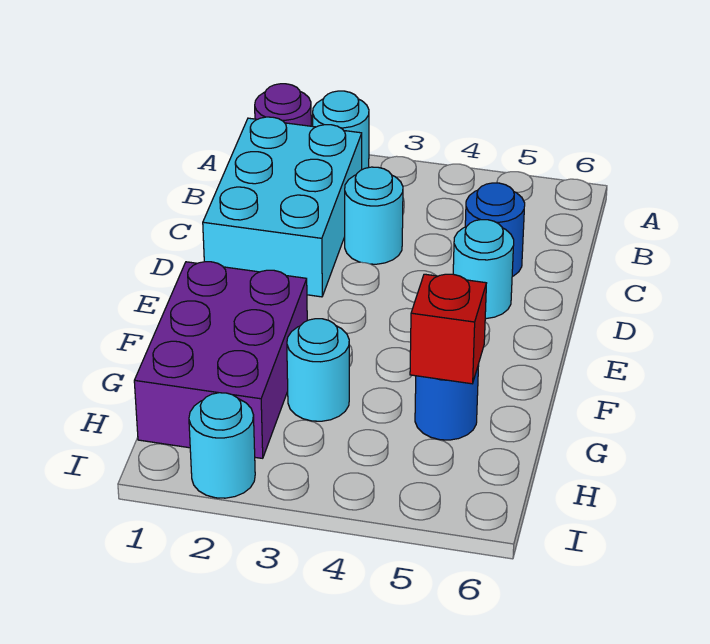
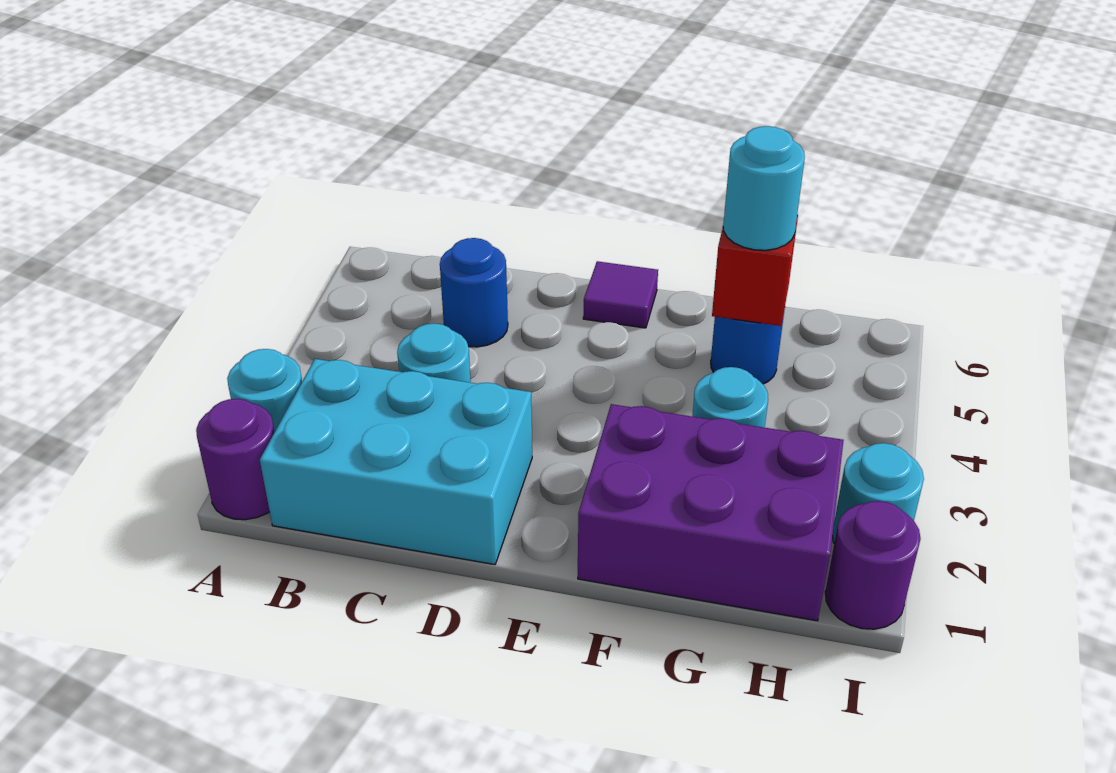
cyan 1x1 round brick [453,220,514,319] -> cyan 1x1 round brick moved to [723,126,805,250]
none -> purple 1x1 tile [583,261,658,328]
none -> purple 1x1 round brick [825,501,921,629]

